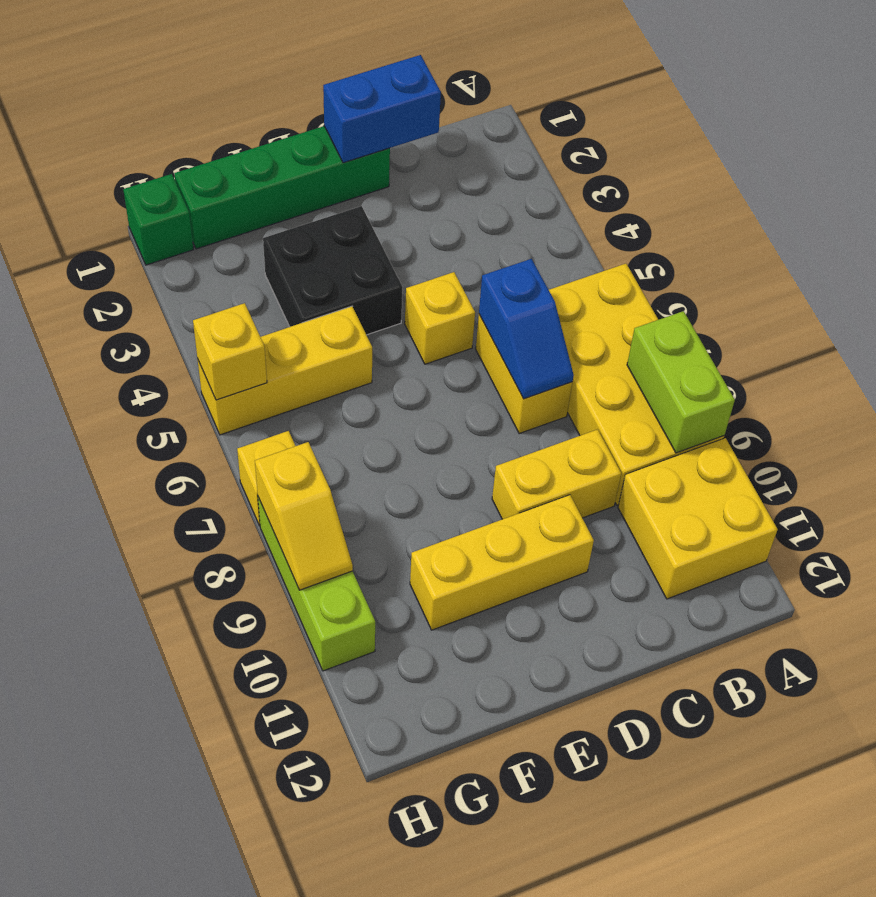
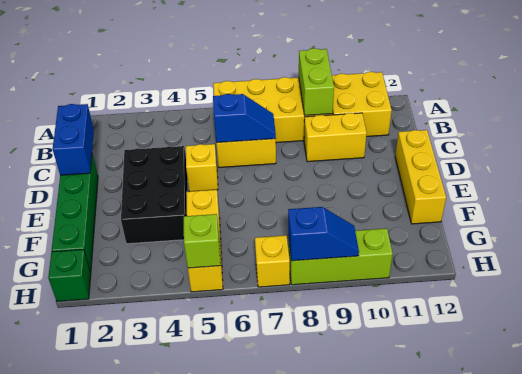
lime 1x2 brick [627,311,735,453] -> lime 1x2 brick turned to [299,48,334,116]
yellow 1x2 brick [492,429,621,519] -> yellow 1x2 brick turned to [304,113,367,162]
yellow 1x3 brick [410,495,594,630] -> yellow 1x3 brick moved to [395,130,446,224]
black 2x2 brick [263,206,403,335] -> black 2x3 brick [121,146,188,244]
yellow 1x1 brick [193,303,267,400] -> lime 1x1 brick [184,214,221,268]
yellow 1x2 slope [255,442,353,590] -> blue 1x2 slope [288,207,359,261]

